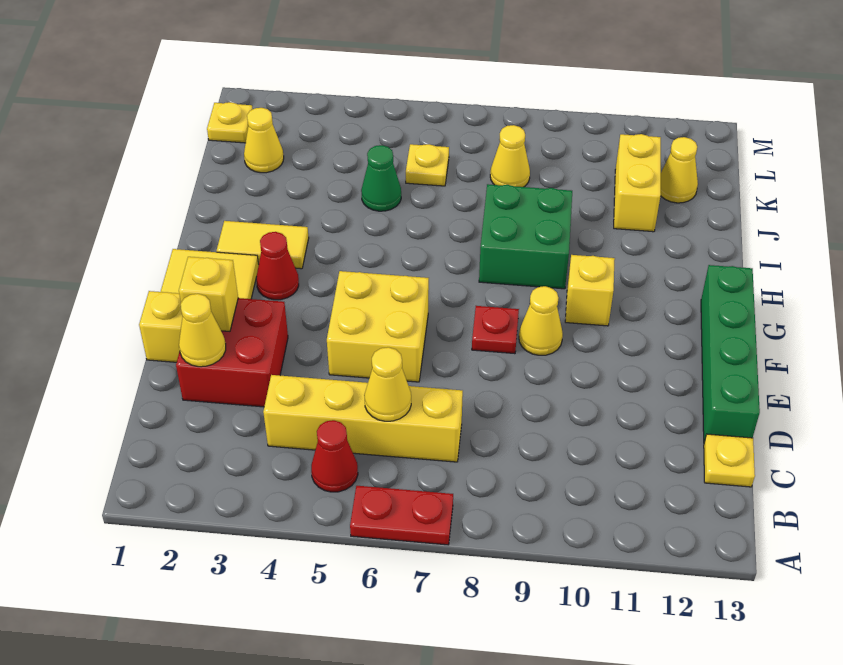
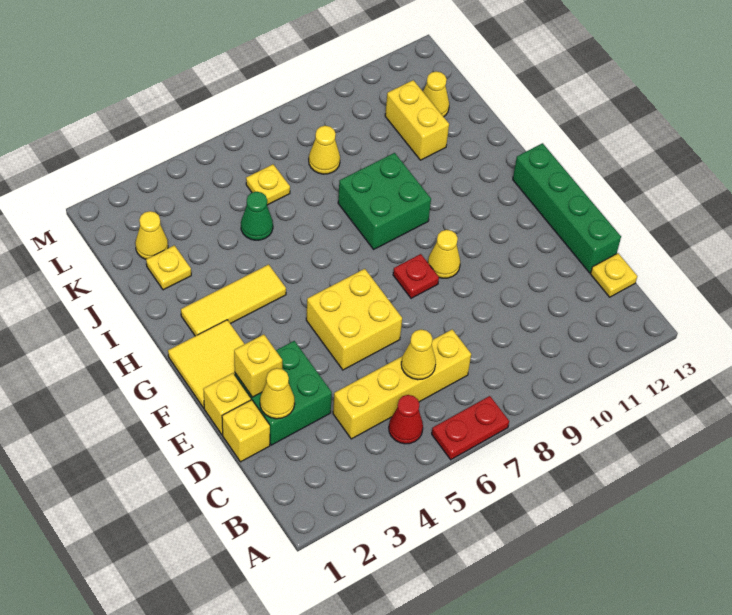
red 2x2 brick [176,298,288,407] -> green 2x2 brick [235,341,332,445]
red 1x1 cone [256,232,299,300] -> none
yellow 1x1 brick [565,255,615,326] -> yellow 1x1 brick moved to [222,400,270,462]
yellow 1x2 tile [217,221,309,269] -> yellow 1x3 tile [181,264,286,336]
yellow 1x1 plate [207,102,253,143] -> yellow 1x1 plate moved to [146,245,191,290]

